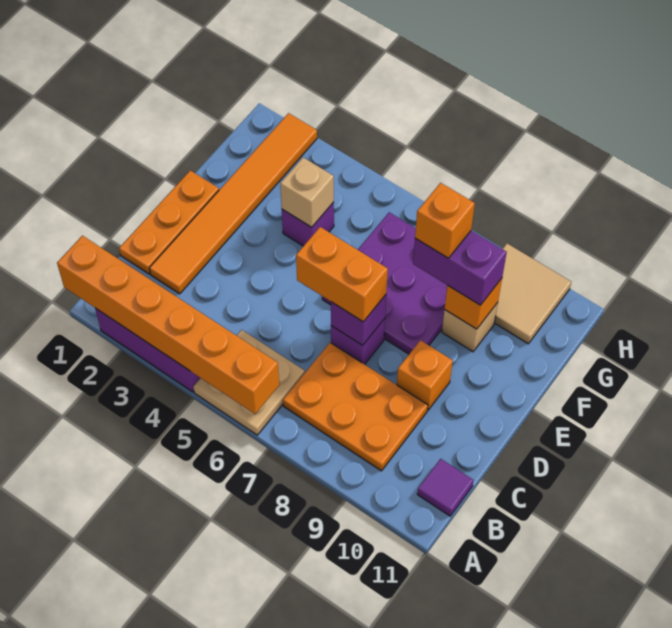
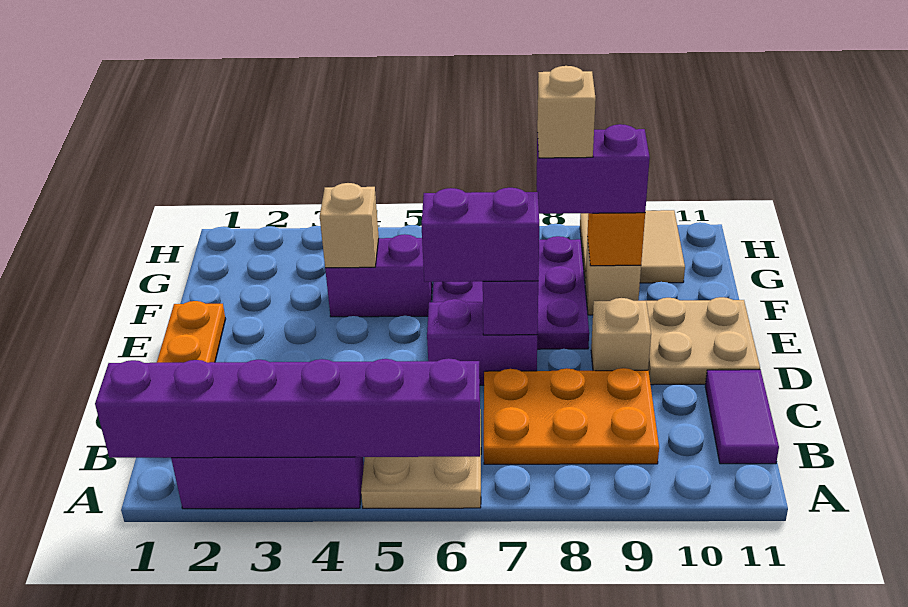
orange 1x6 brick [57,236,279,414] -> purple 1x6 brick [95,358,480,458]
purple 1x1 tile [417,459,473,516] -> purple 1x2 tile [705,370,779,464]
orange 1x6 tile [150,113,317,294] -> none
orange 1x2 brick [296,227,388,322] -> purple 1x2 brick [421,188,539,282]
purple 1x1 brick [331,319,385,364] -> purple 1x2 brick [427,299,537,385]
orange 1x1 brick [397,340,453,410] -> tan 1x1 brick [591,298,651,371]
none -> tan 2x2 plate [646,297,760,385]
purple 1x1 brick [282,202,334,246] -> purple 1x2 brick [325,234,432,317]
orange 1x1 brick [415,183,475,258] -> tan 1x1 brick [537,66,596,158]

